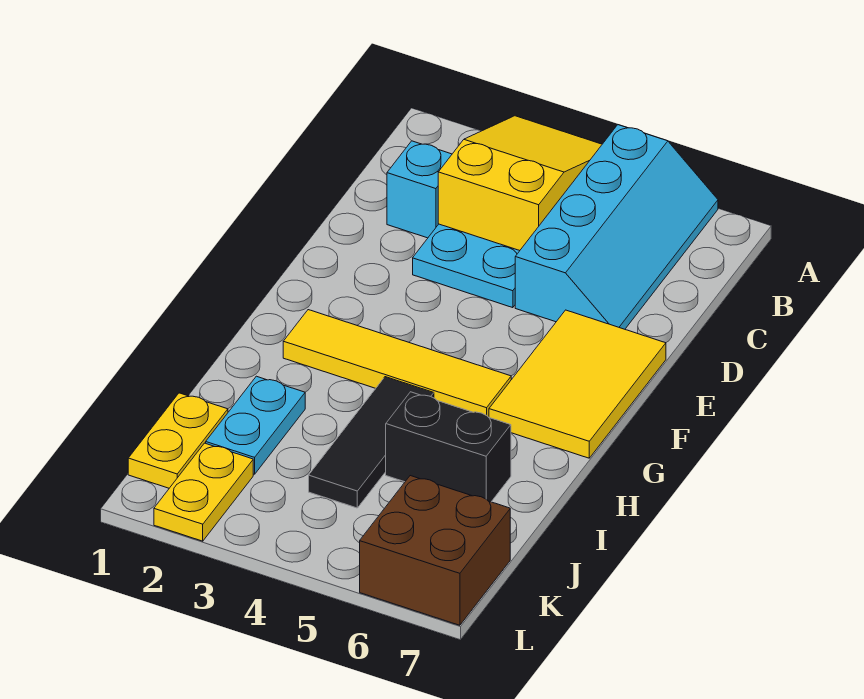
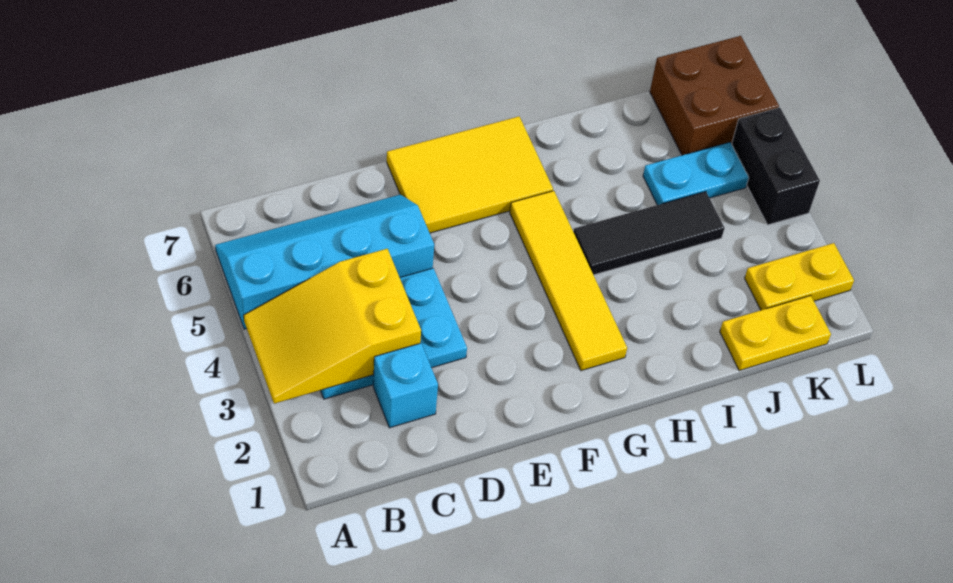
cyan 1x2 plate [206,376,305,474] -> cyan 1x2 plate moved to [643,142,749,205]
black 1x2 brick [386,392,511,502] -> black 1x2 brick moved to [732,108,820,225]

